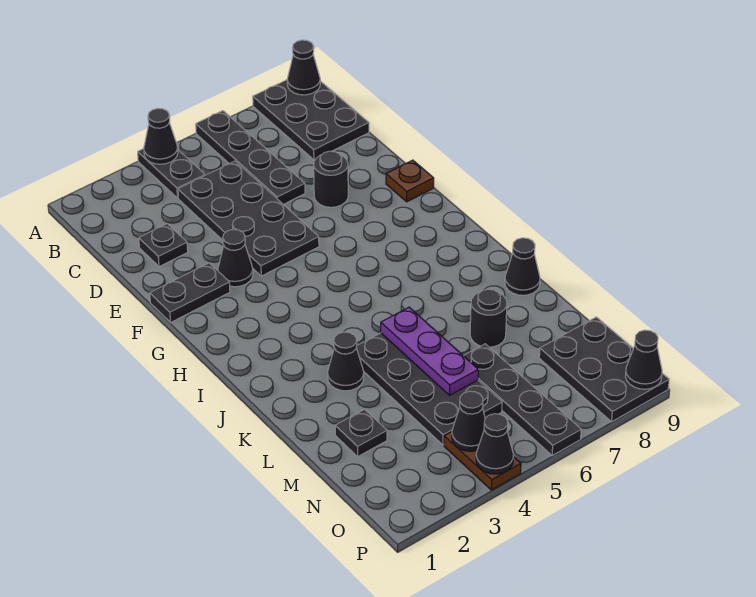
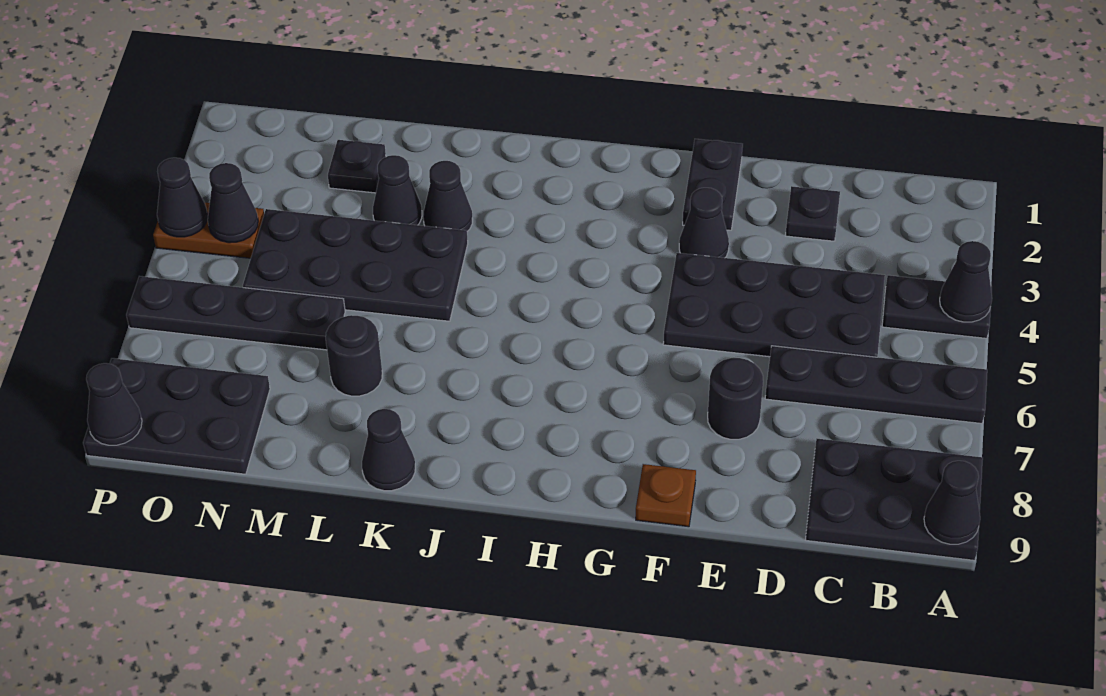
purple 1x3 plate [381,307,478,395] -> none
none -> black 1x1 cone [373,155,422,225]

